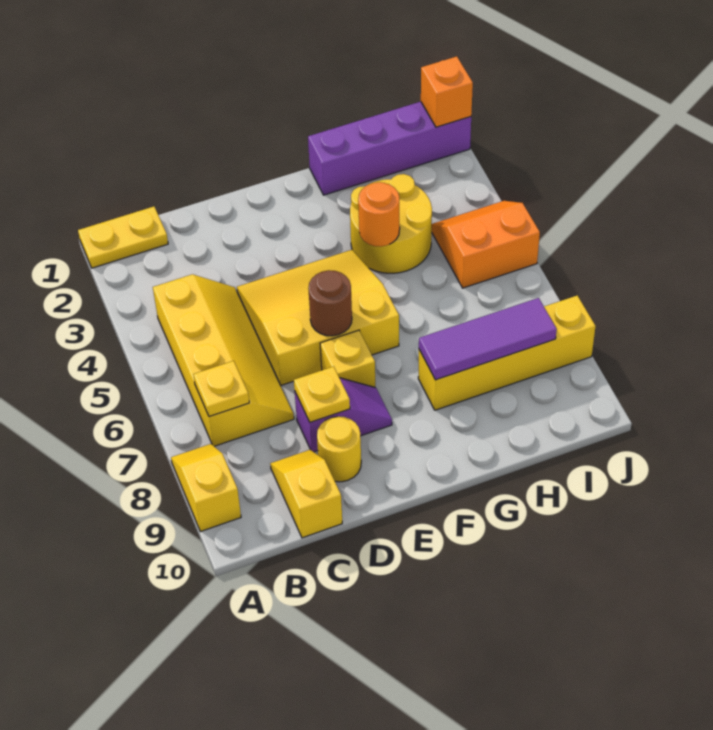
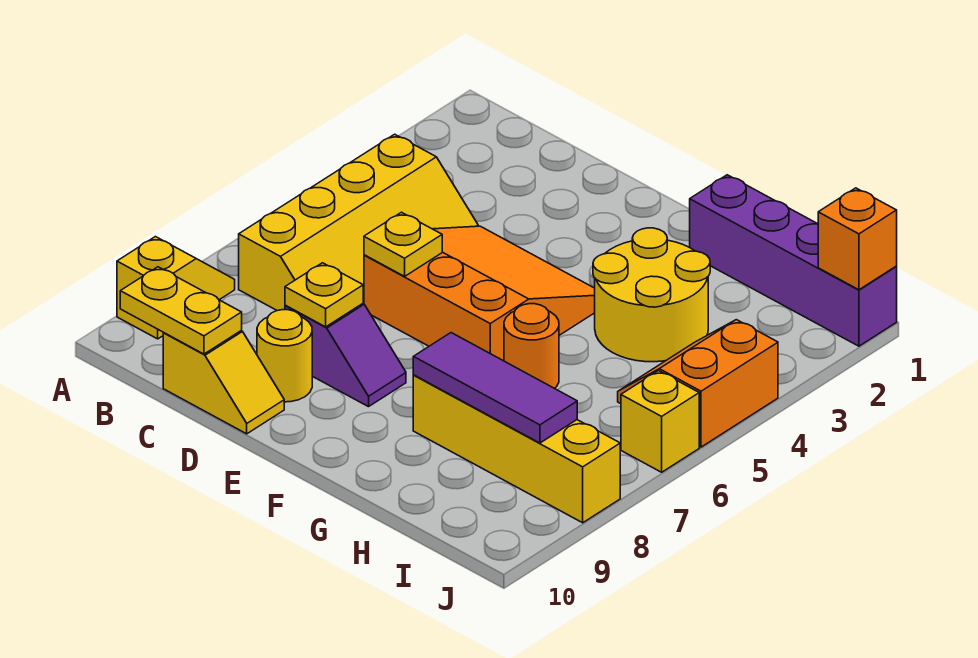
yellow 1x2 plate [78,207,168,268] -> yellow 1x2 plate moved to [120,267,242,354]
yellow 1x1 plate [193,361,249,417] -> yellow 1x1 plate moved to [364,212,442,276]
yellow 1x2 slope [270,450,342,538] -> yellow 1x2 slope turned to [163,331,284,434]
yellow 3x3 slope [237,250,399,385] -> orange 3x3 slope [364,226,595,361]
brown 1x1 round brick [308,270,352,336] -> none
yellow 1x1 brick [320,330,375,387] -> yellow 1x1 brick moved to [621,371,699,472]
orange 1x1 round brick [358,182,400,247] -> orange 1x1 round brick moved to [504,304,559,389]
orange 2x2 slope [432,201,540,288] -> orange 2x2 slope turned to [618,320,778,447]

